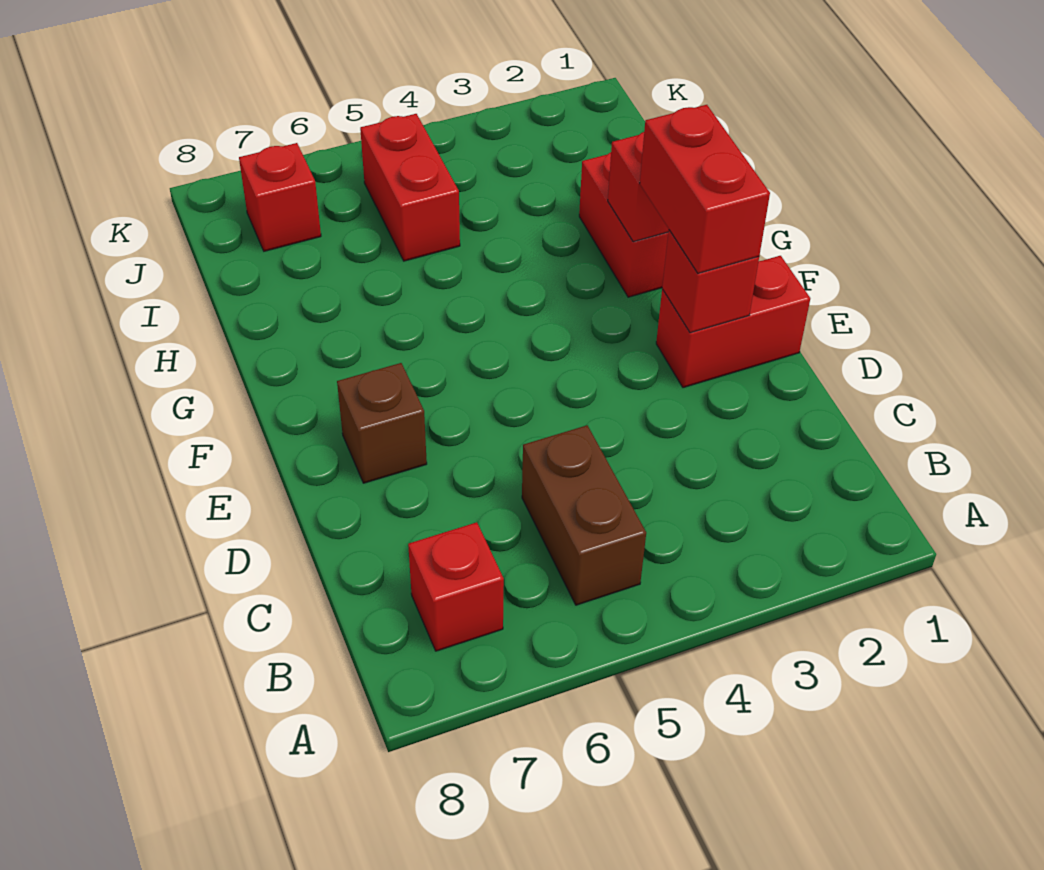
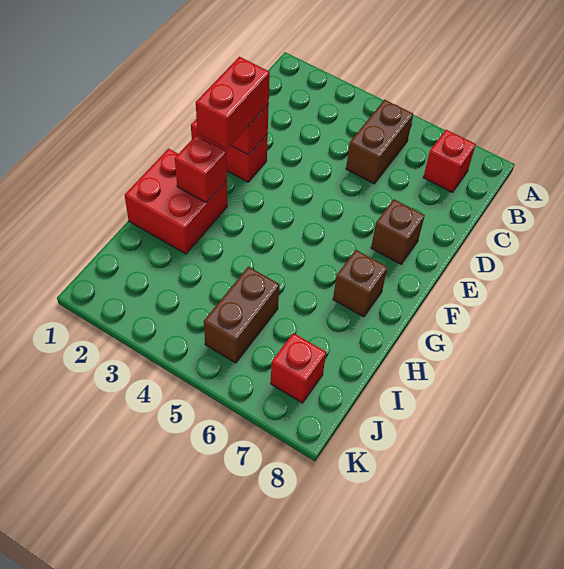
none -> brown 1x1 brick [333,250,387,317]
red 1x2 brick [360,114,460,261] -> brown 1x2 brick [204,267,279,363]

